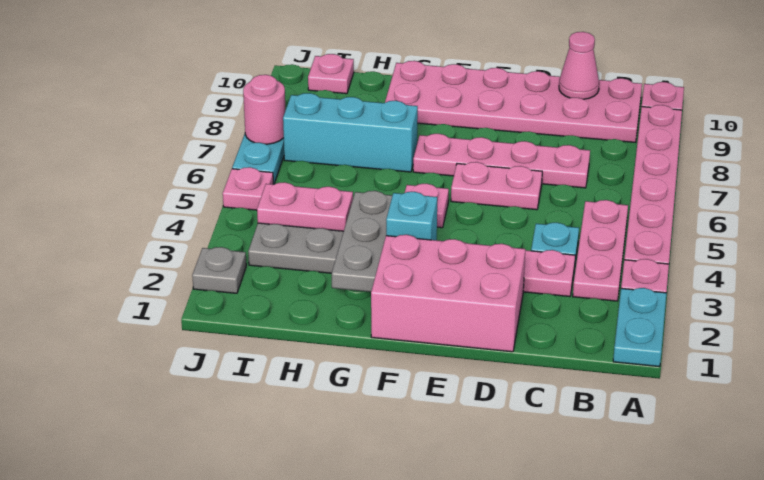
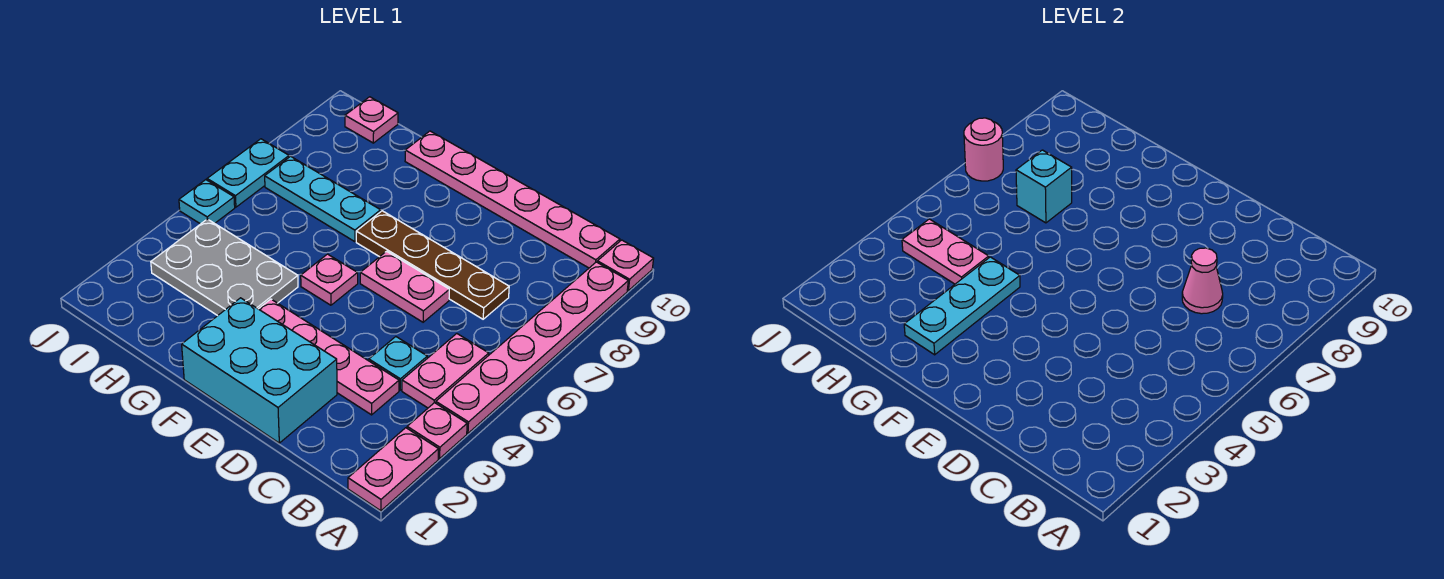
cyan 1x2 plate [613,288,666,367] -> pink 1x2 plate [348,428,439,511]
pink 1x3 plate [573,200,628,301] -> pink 1x2 plate [402,334,489,408]
pink 2x6 plate [385,61,642,142] -> pink 1x6 plate [405,131,620,268]
pink 1x4 plate [413,134,590,188] -> brown 1x4 plate [356,211,509,319]
pink 1x1 cone [559,32,599,99] -> pink 1x1 cone moved to [1182,248,1223,314]
pink 2x3 brick [371,235,525,352] -> cyan 2x3 brick [182,298,337,443]
cyan 1x1 brick [386,191,437,240] -> cyan 1x1 brick moved to [1016,150,1072,223]
grey 1x3 plate [332,191,392,292] -> cyan 1x3 plate [904,257,1020,355]
cyan 1x3 brick [283,93,418,172] -> cyan 1x3 plate [265,156,381,242]
grey 1x1 plate [192,247,246,293] -> none
pink 1x1 plate [223,167,273,210] -> cyan 1x1 plate [179,180,235,224]

